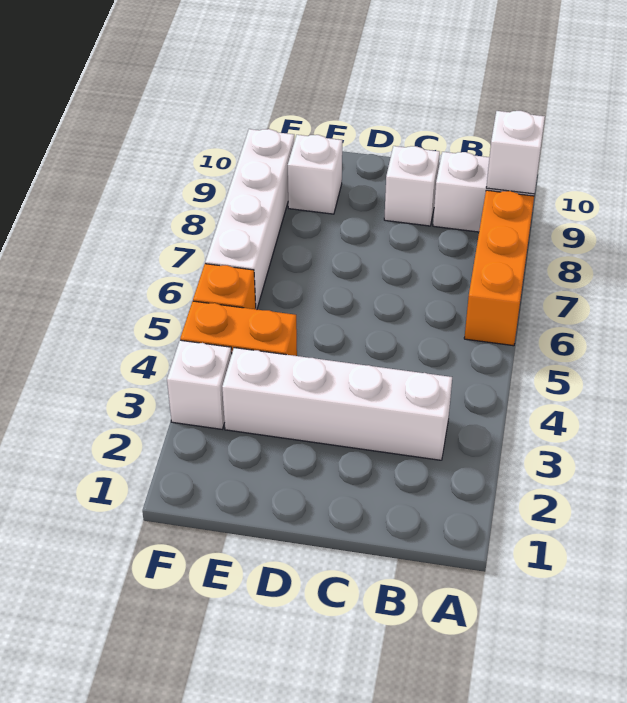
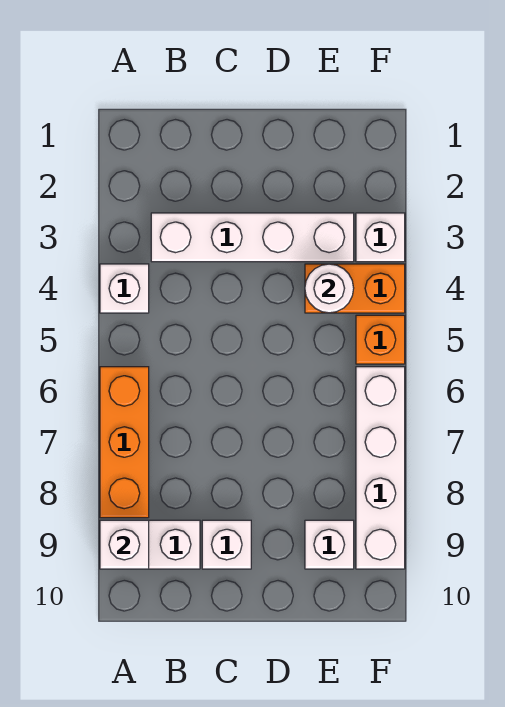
none -> white 1x1 brick [100,264,149,313]
none -> white 1x1 round brick [305,264,354,313]

